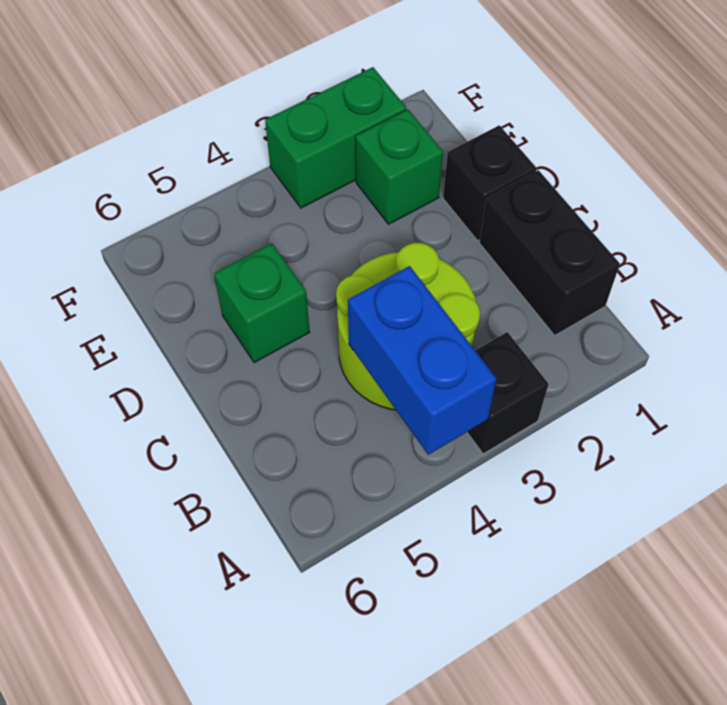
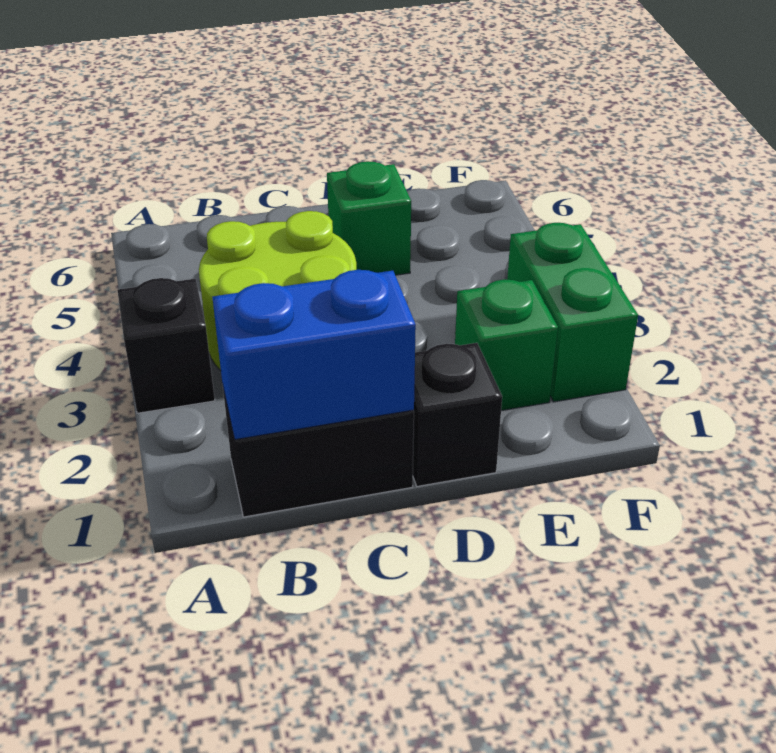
blue 1x2 brick [348,266,496,455] -> blue 1x2 brick moved to [212,270,416,439]

